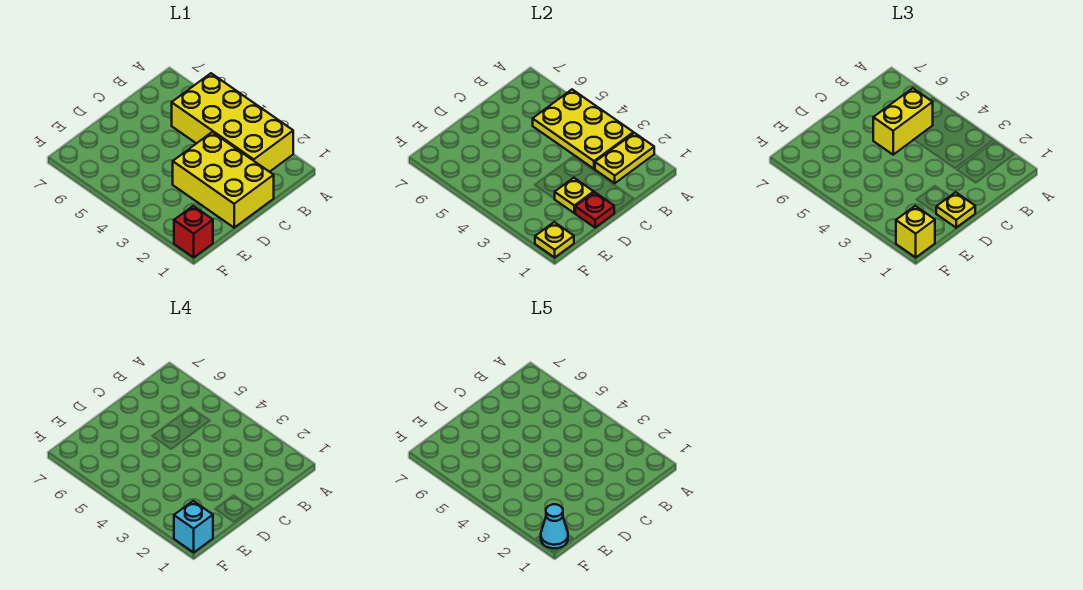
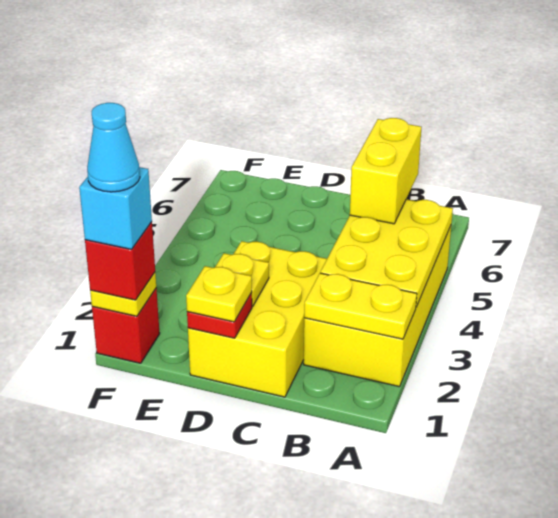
yellow 1x2 brick [873,88,933,155] -> yellow 1x2 brick turned to [350,118,422,224]
yellow 1x1 brick [896,206,935,257] -> red 1x1 brick [85,222,155,300]

